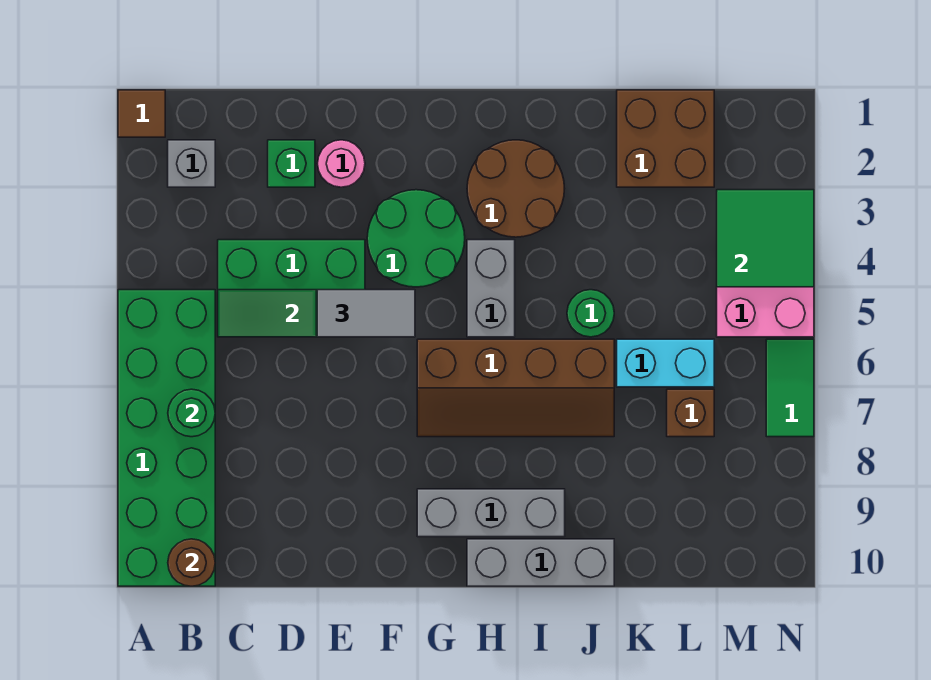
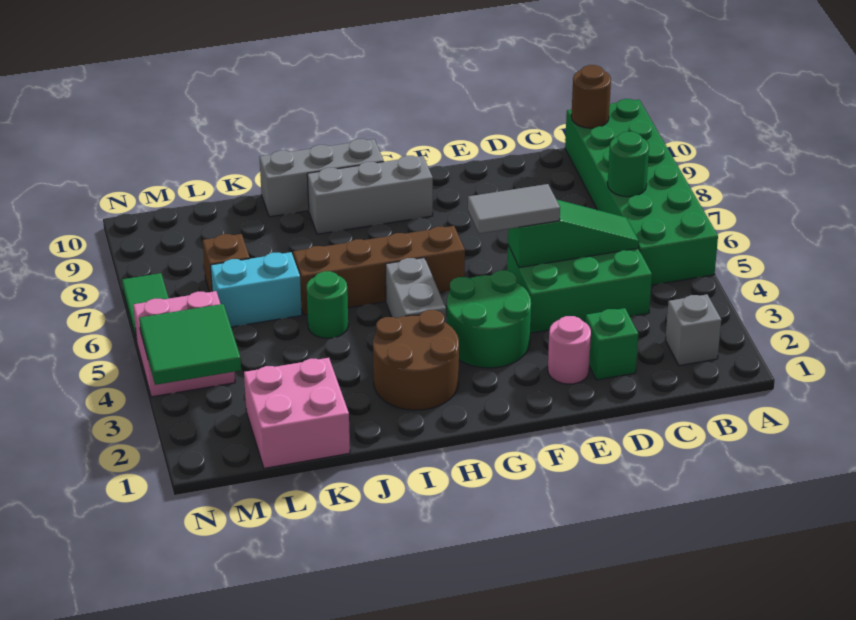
brown 1x1 tile [118,90,165,137] -> none
brown 2x2 brick [617,90,714,187] -> pink 2x2 brick [244,358,350,468]

